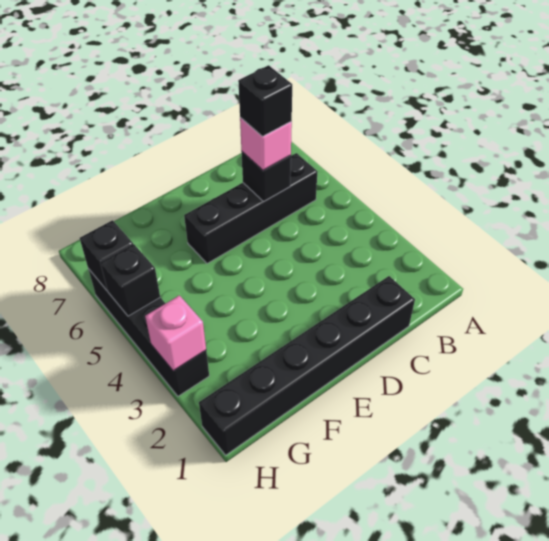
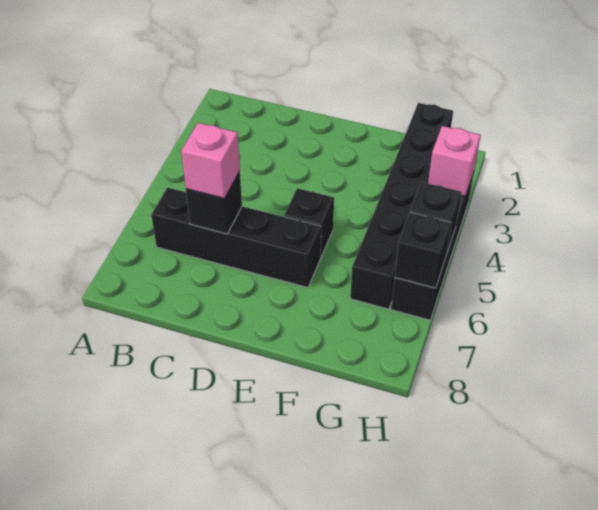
black 1x6 brick [199,276,415,455] -> black 1x6 brick turned to [350,103,453,309]
black 1x1 brick [238,65,292,137] -> black 1x1 brick moved to [284,188,334,257]

